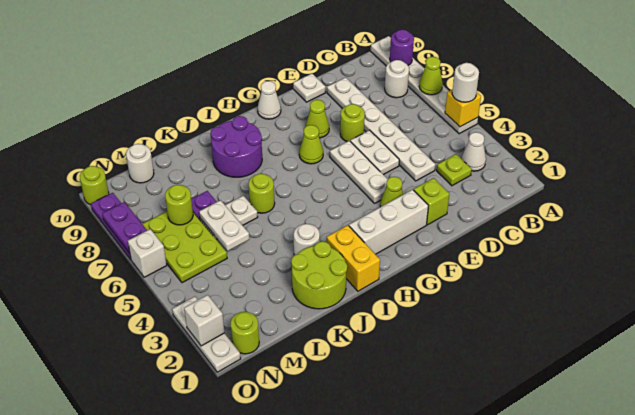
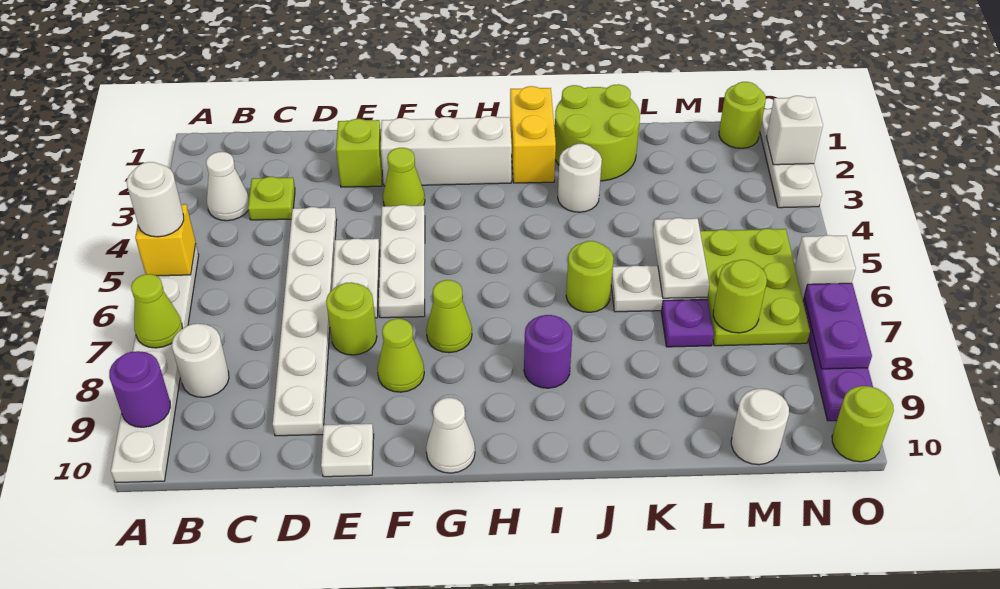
purple 2x2 round brick [210,116,262,177] -> purple 1x1 round brick [524,315,572,388]

